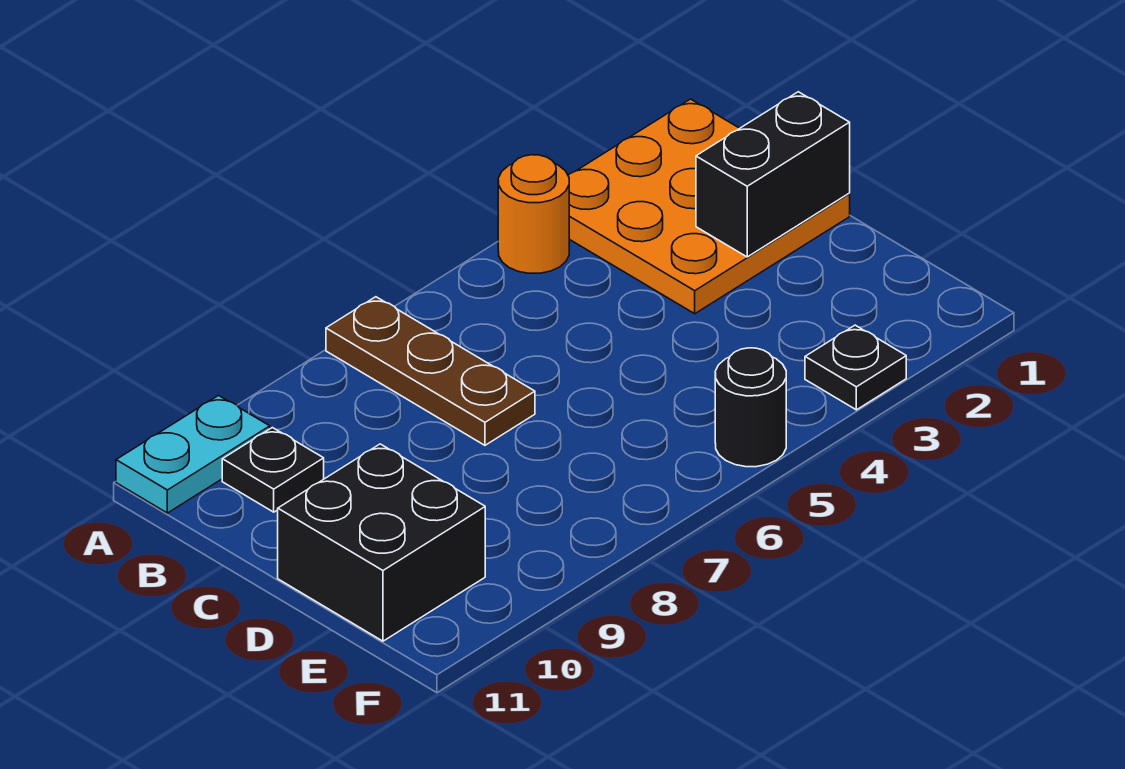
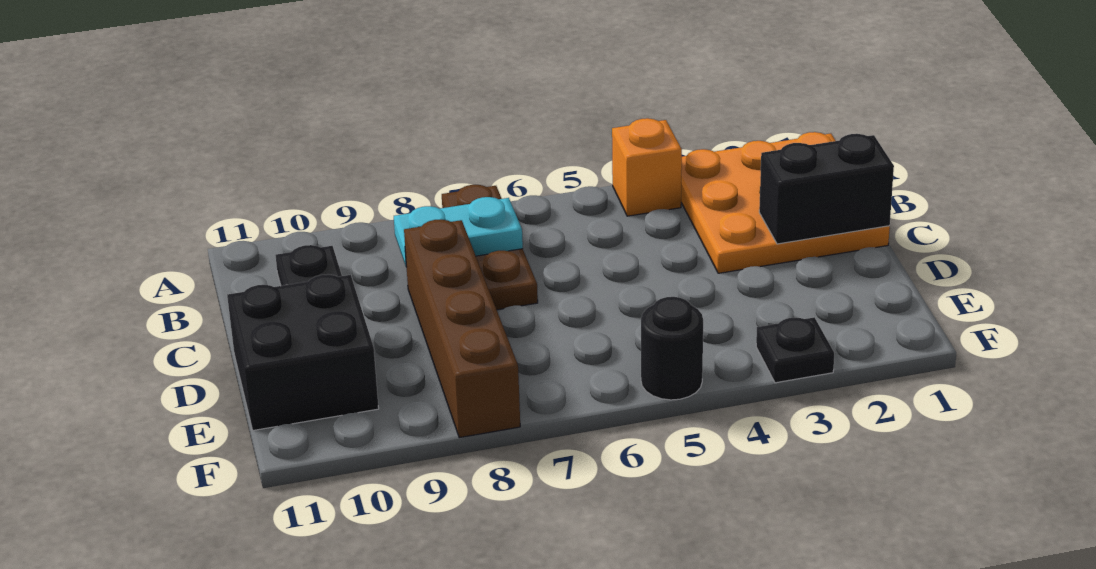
orange 1x1 round brick [498,155,569,273] -> orange 1x1 brick [612,118,682,216]
cyan 1x2 plate [116,396,270,513] -> cyan 1x2 plate moved to [394,197,523,266]
none -> brown 1x4 brick [404,219,520,438]

